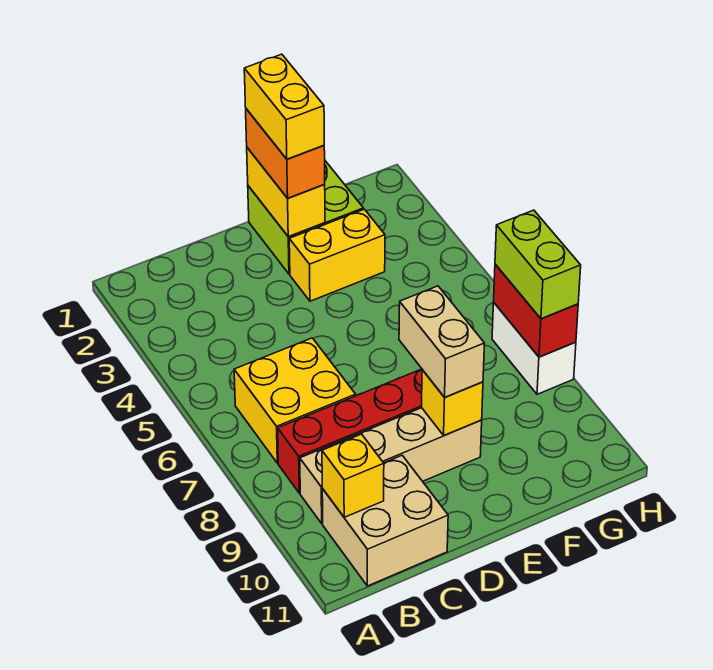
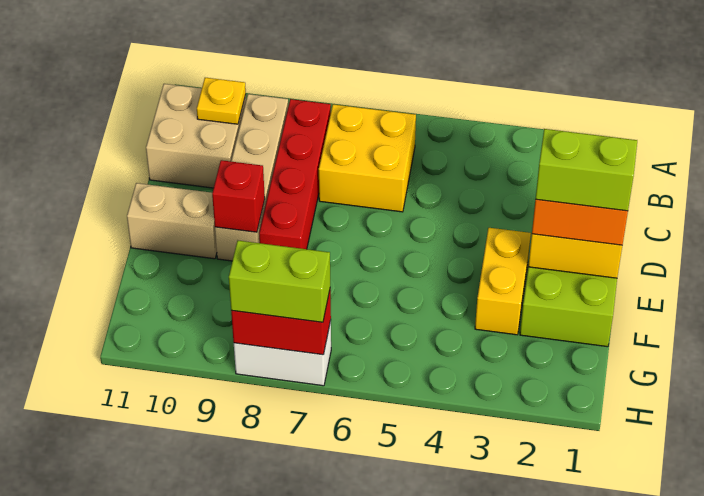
yellow 1x1 brick [322,434,384,517] -> yellow 1x1 plate [197,78,246,124]
yellow 1x2 brick [244,54,324,159] -> lime 1x2 brick [536,129,637,211]
tan 1x2 brick [399,286,484,397] -> tan 1x2 brick moved to [127,183,217,259]
yellow 1x1 brick [422,370,483,435] -> red 1x1 brick [212,160,265,232]

